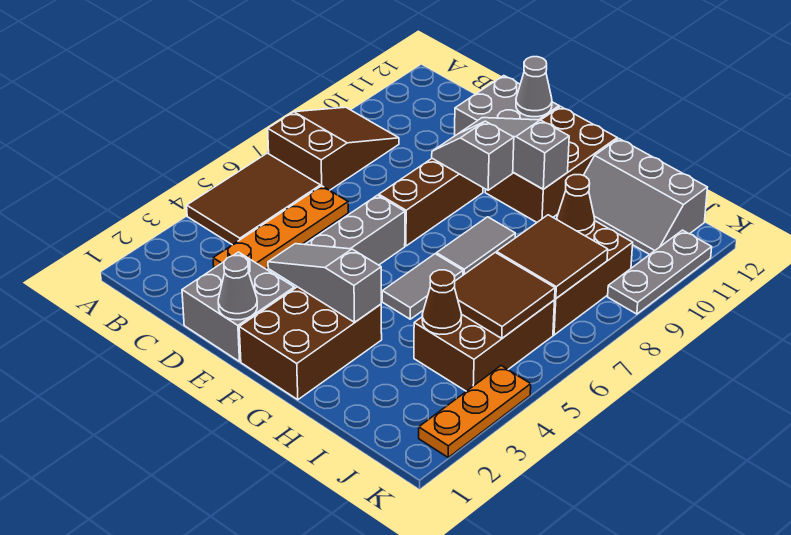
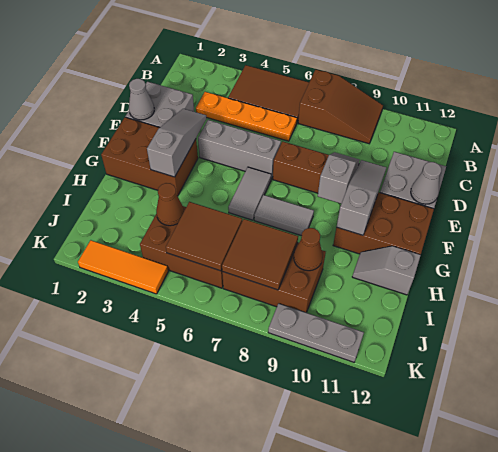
grey 1x2 tile [382,254,463,319] -> grey 1x2 tile turned to [228,167,271,220]
grey 2x3 slope [583,139,707,254] -> grey 1x2 slope [352,246,421,295]
orange 1x3 plate [419,366,531,457] -> orange 1x3 tile [78,240,168,294]

